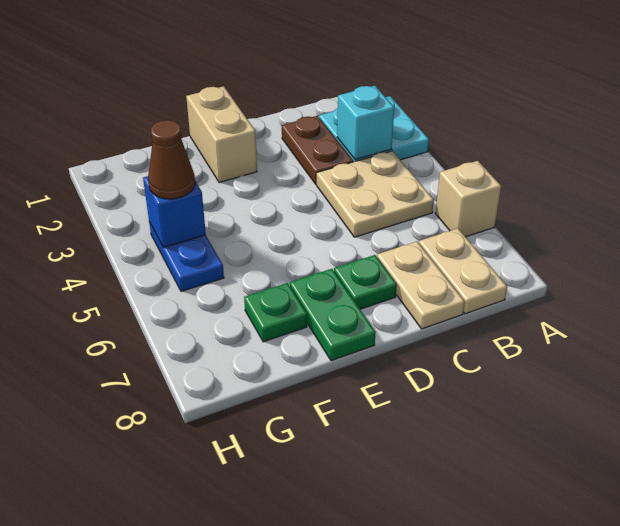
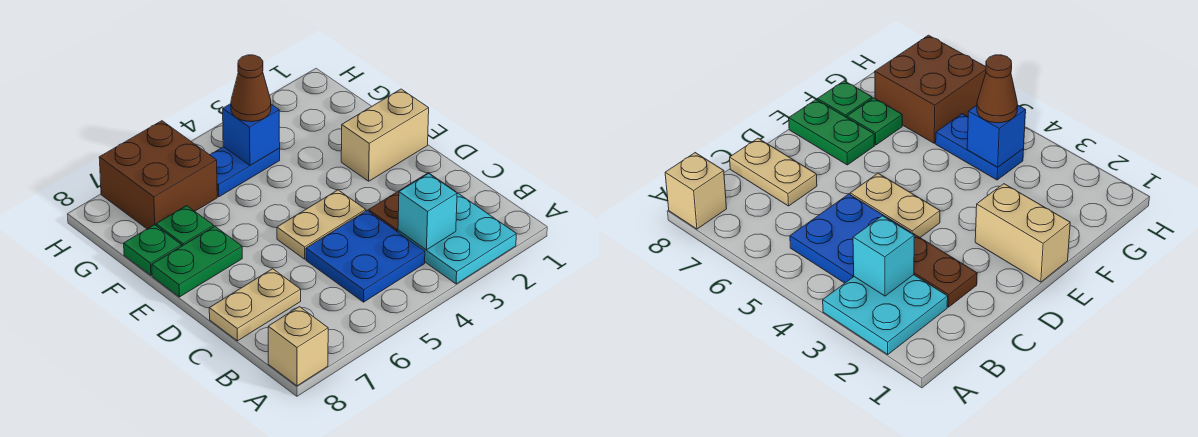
tan 1x1 brick [435,161,501,237] -> tan 1x1 brick moved to [268,307,328,386]
tan 2x2 plate [317,151,434,237] -> blue 2x2 plate [306,211,425,302]
tan 1x2 plate [419,228,507,314] -> tan 1x2 plate moved to [277,190,366,259]
green 1x1 plate [334,255,397,309] -> green 1x1 plate moved to [124,225,181,275]
none -> brown 2x2 brick [99,121,217,229]

